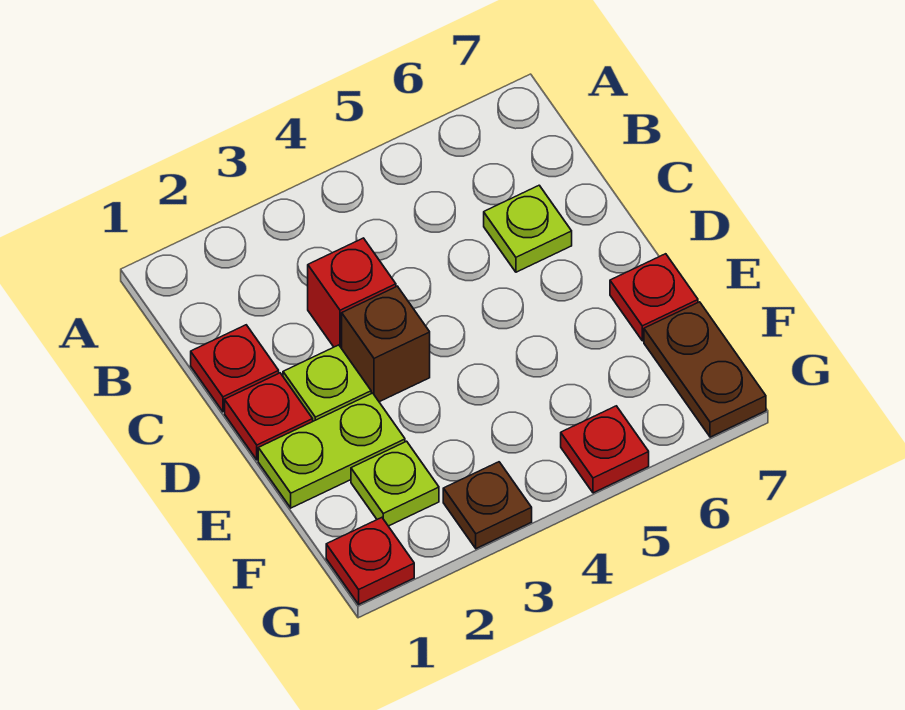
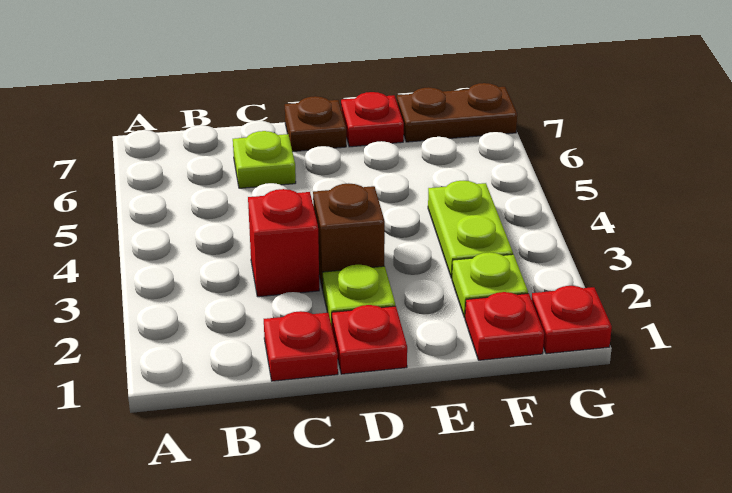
lime 1x2 plate [258,393,405,508] -> lime 1x2 plate moved to [428,181,513,278]
brown 1x1 plate [443,462,532,549] -> brown 1x1 plate moved to [285,96,346,152]
red 1x1 plate [561,406,649,493] -> red 1x1 plate moved to [465,292,544,360]

